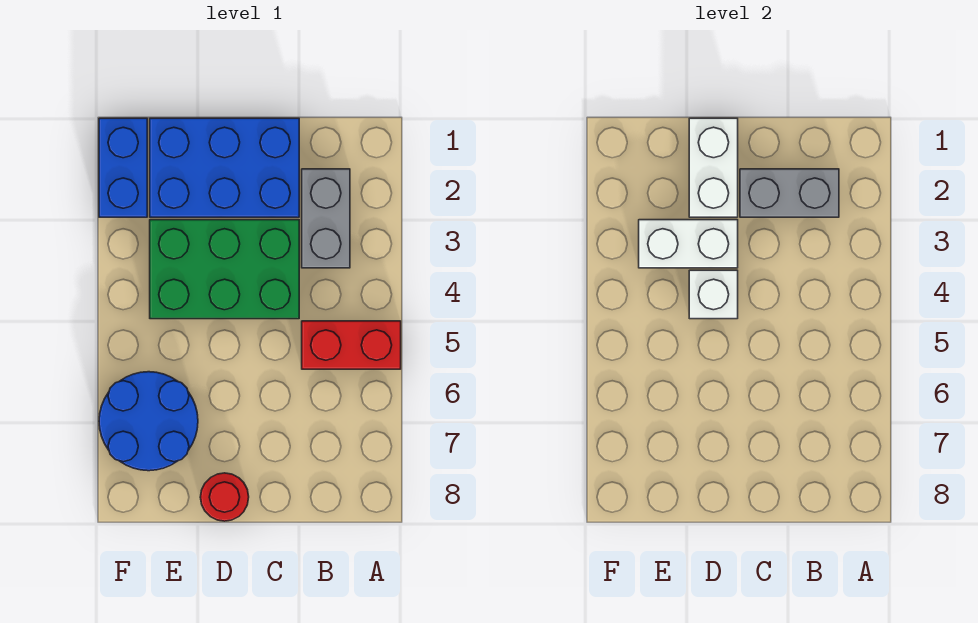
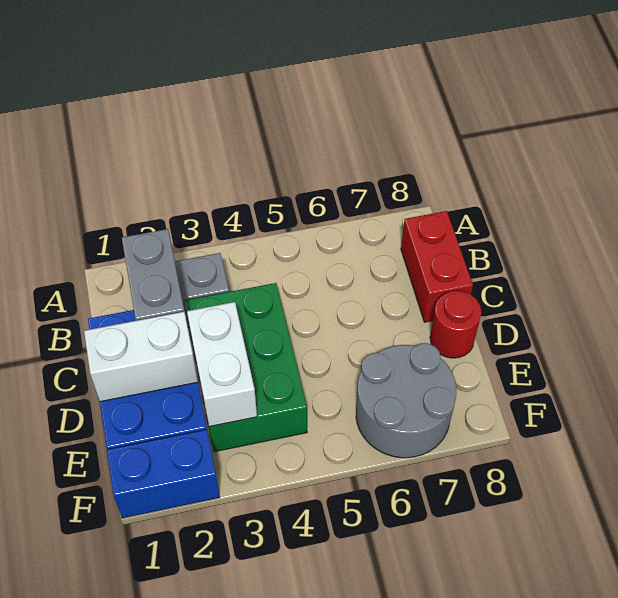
red 1x2 brick [302,321,401,369] -> red 1x2 brick moved to [401,211,473,322]
white 1x1 brick [689,270,738,319] -> none
blue 2x2 round brick [99,372,198,471] -> grey 2x2 round brick [356,343,456,458]

